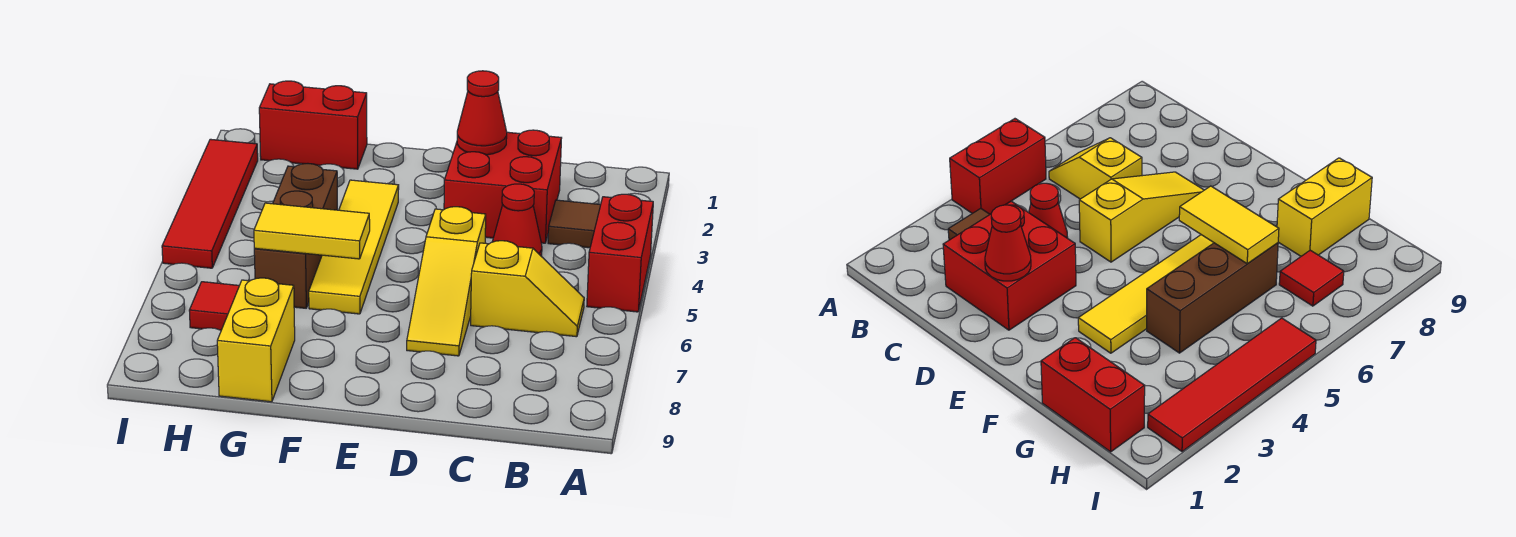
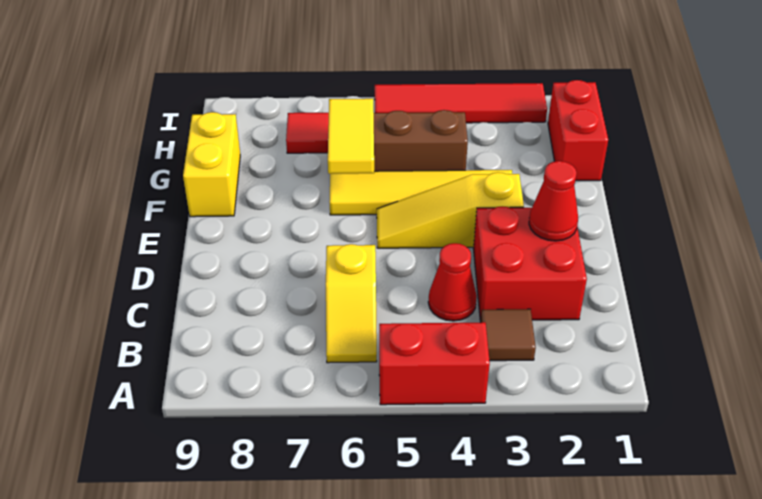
yellow 1x3 slope [407,207,486,356] -> yellow 1x3 slope moved to [377,172,524,248]
yellow 1x2 brick [217,278,295,402] -> yellow 1x2 brick turned to [183,112,240,217]

